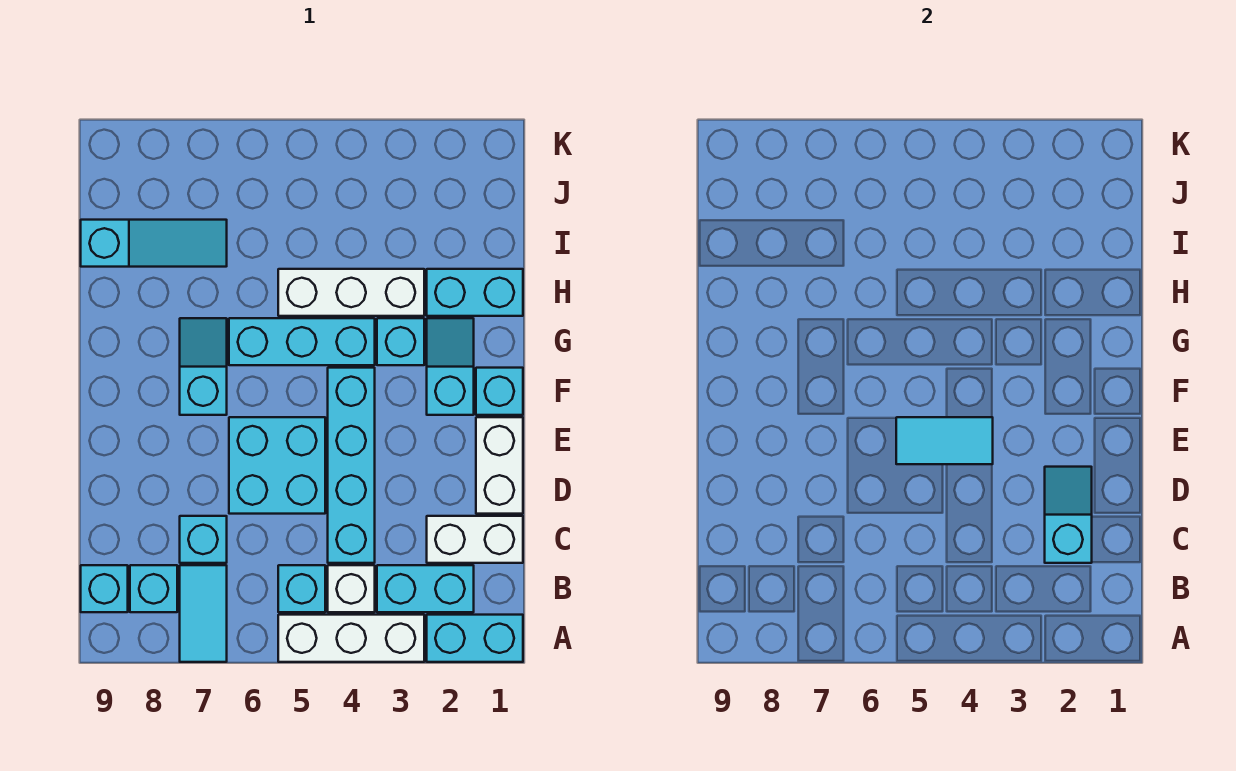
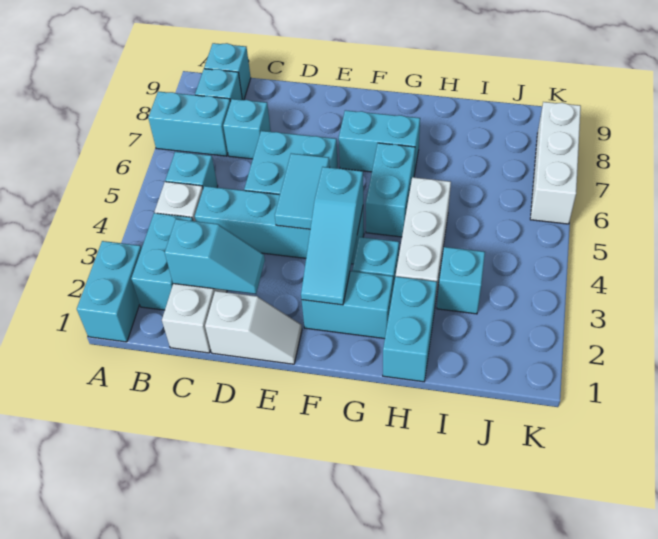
white 1x3 brick [278,615,424,662] -> white 1x3 brick moved to [530,102,581,224]
cyan 1x2 tile [180,565,227,662] -> cyan 1x2 brick [148,92,230,156]
white 1x2 brick [476,417,523,514] -> white 1x2 slope [205,291,302,364]
cyan 1x1 brick [476,368,523,415] -> cyan 1x1 brick moved to [437,247,485,314]
cyan 1x2 slope [427,318,474,415] -> cyan 1x2 brick [302,271,393,339]
cyan 1x2 slope [180,318,227,415] -> cyan 1x2 brick [339,110,420,174]
cyan 1x3 brick [229,318,375,365] -> cyan 1x2 brick [366,143,415,237]
cyan 1x3 slope [81,220,227,267] -> cyan 1x3 slope moved to [301,167,363,305]

